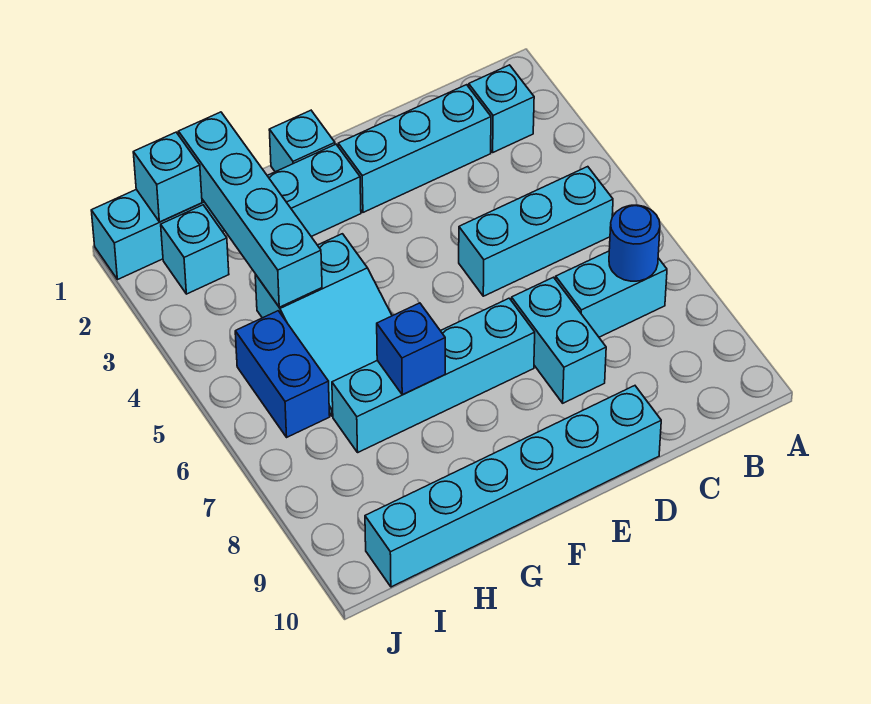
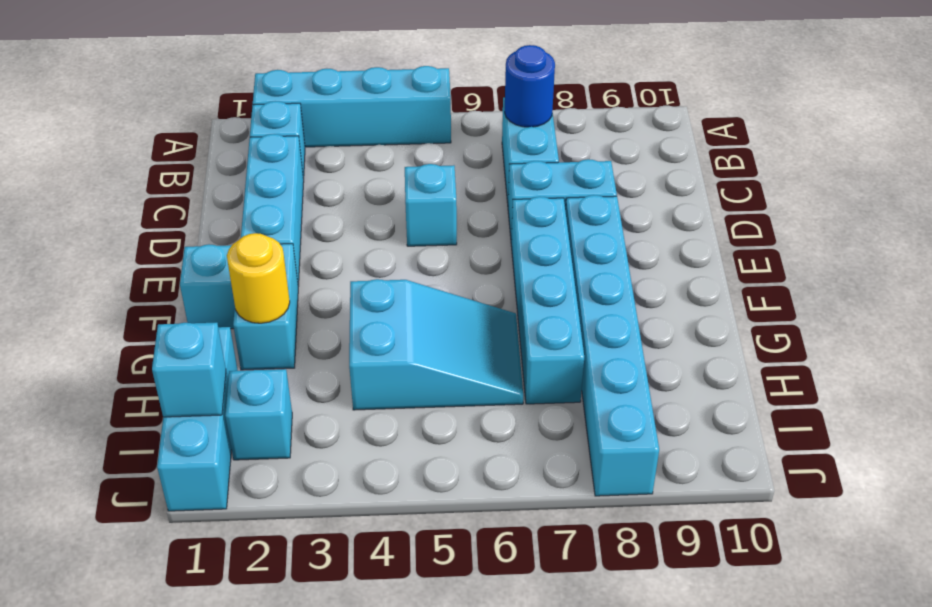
cyan 1x3 brick [459,167,613,296] -> cyan 1x1 brick [405,164,457,246]
cyan 1x6 brick [365,386,661,587] -> cyan 1x6 brick moved to [565,195,659,496]
none -> yellow 1x1 round brick [227,233,290,323]
blue 1x1 brick [377,303,445,395] -> none
cyan 1x4 brick [178,112,322,307] -> cyan 1x4 brick moved to [253,66,451,147]
blue 1x2 brick [235,311,330,437] -> none

